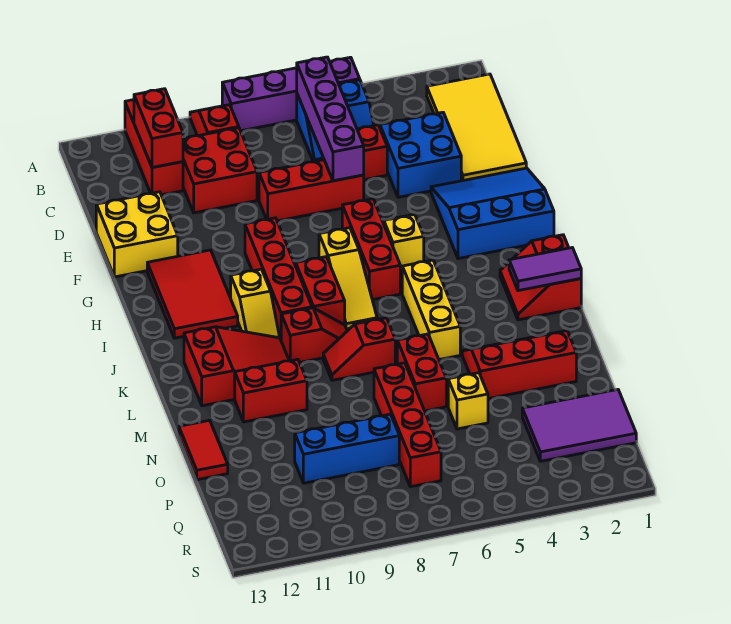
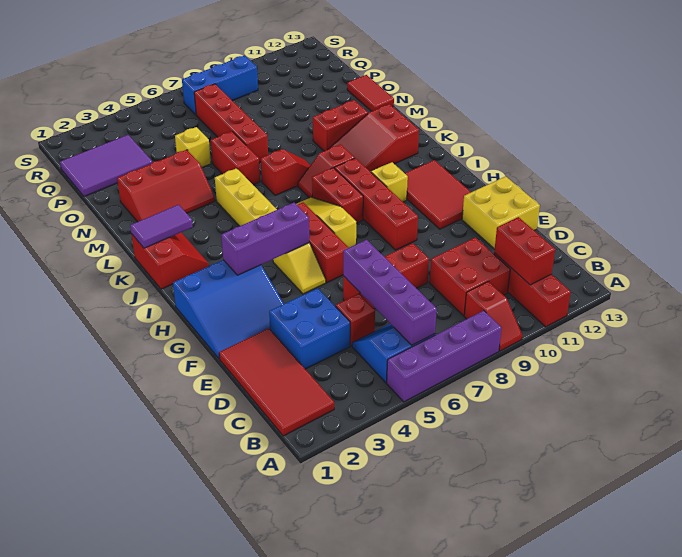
yellow 2x4 tile [427,74,526,181] -> red 2x4 tile [219,328,334,436]
none -> purple 1x3 brick [221,203,309,275]
blue 1x3 brick [295,414,399,483] -> blue 1x3 brick moved to [182,55,258,115]

